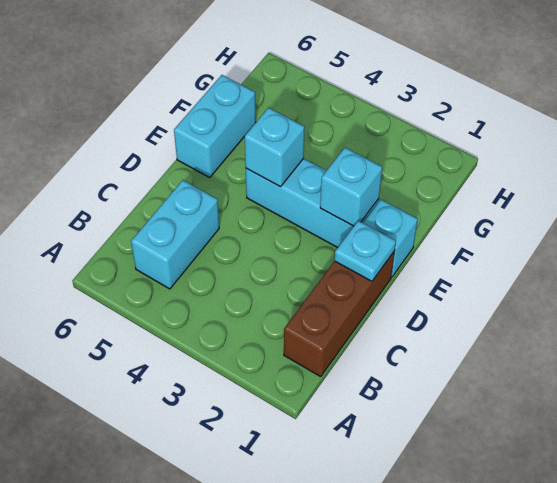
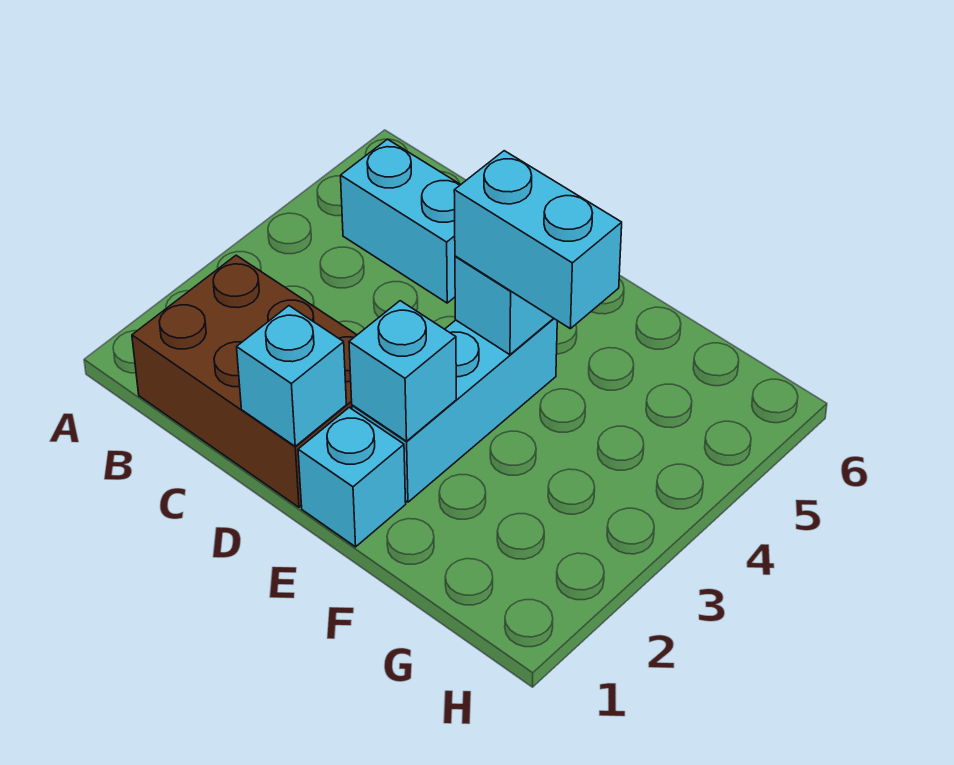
brown 1x3 brick [284,251,395,377] -> brown 2x3 brick [132,255,357,507]
cyan 1x1 plate [334,221,396,281] -> cyan 1x1 brick [237,306,346,446]
cyan 1x2 brick [174,75,256,177] -> cyan 1x2 brick moved to [454,151,622,329]

